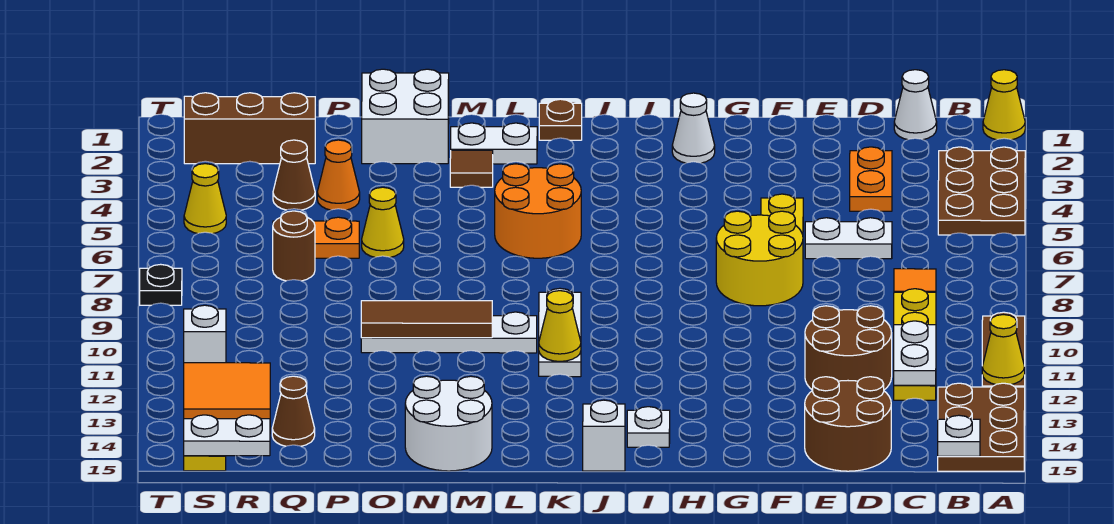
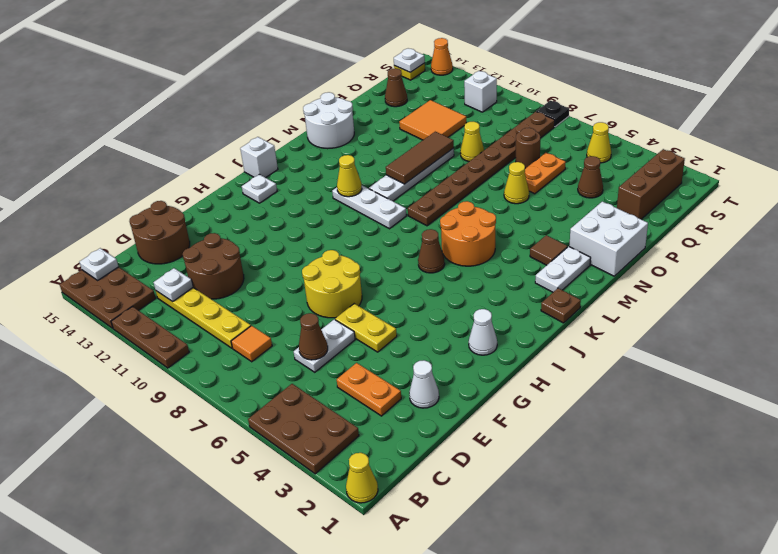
yellow 1x1 cone [982,315,1025,384] -> yellow 1x1 cone moved to [460,122,484,161]
white 1x1 cone [894,70,937,140] -> white 1x1 cone moved to [409,360,439,408]
white 1x2 plate [894,321,936,385] -> white 1x1 plate [154,268,193,302]
none -> brown 1x1 cone [299,313,328,360]
none -> brown 1x1 cone [418,229,445,273]
none -> brown 1x8 plate [408,112,555,226]
orange 1x1 cone [317,140,360,210] -> orange 1x1 cone moved to [431,38,453,75]
orange 2x2 tile [184,363,270,419] -> orange 2x2 tile moved to [399,100,466,140]
white 1x2 plate [184,415,270,456] -> white 1x1 plate [394,49,425,72]

